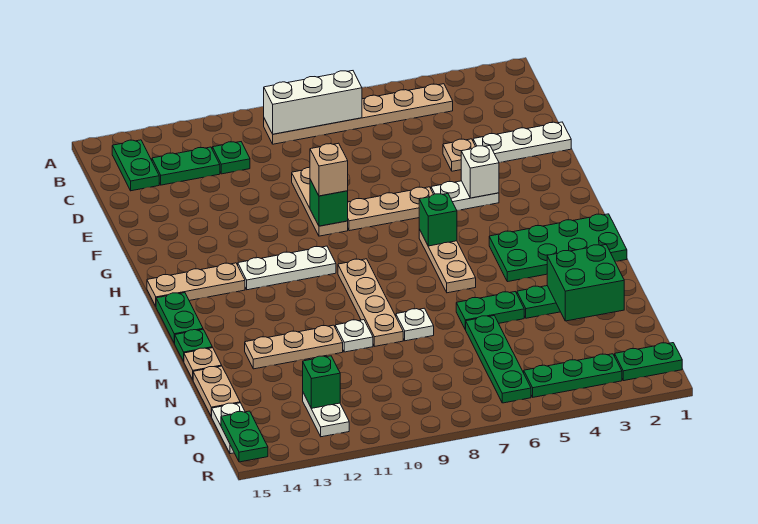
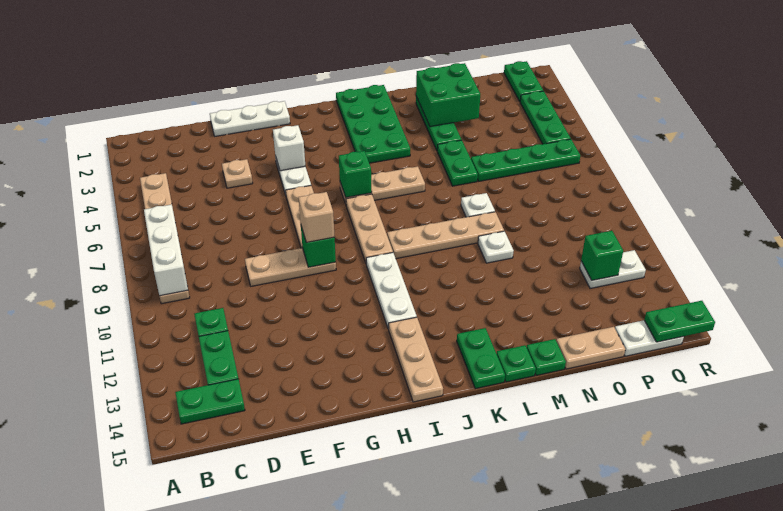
white 1x3 plate [473,122,571,162] -> white 1x3 plate turned to [210,101,290,136]
green 1x2 plate [156,293,203,343] -> green 1x2 plate turned to [457,328,505,389]
tan 1x3 plate [245,325,343,369] -> tan 1x3 plate moved to [346,194,393,263]
tan 1x1 plate [184,348,222,379] -> green 1x1 plate [527,339,566,375]

